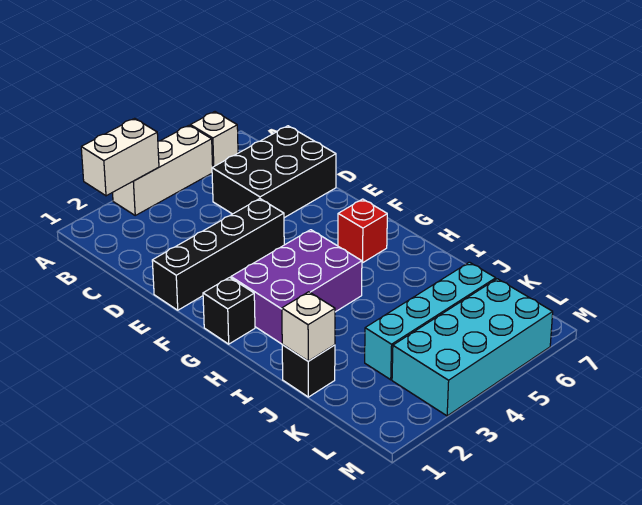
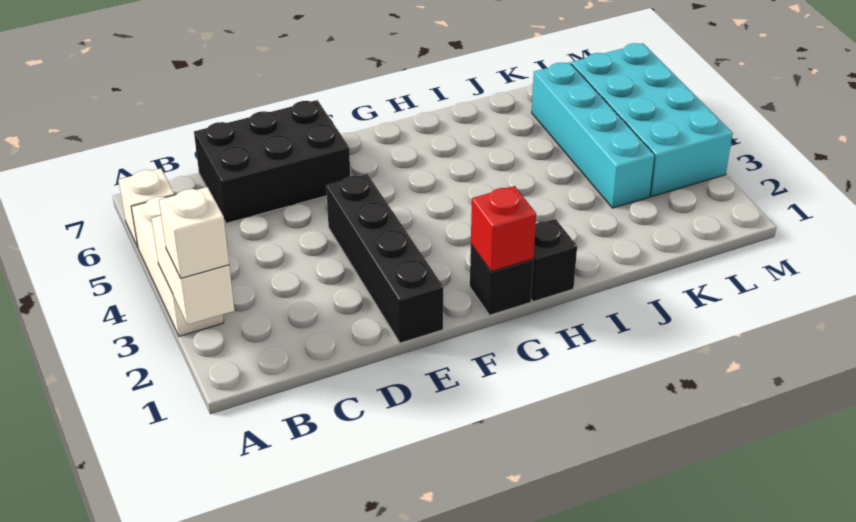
black 2x3 brick [212,126,336,218] -> black 2x3 brick turned to [194,100,350,223]
purple 2x3 brick [231,230,362,344] -> none
red 1x1 brick [338,199,387,263] -> red 1x1 brick moved to [471,186,536,272]
black 1x1 brick [282,345,335,397] -> black 1x1 brick moved to [531,219,577,302]
white 1x1 brick [282,292,335,361] -> white 1x1 brick moved to [159,187,229,278]

